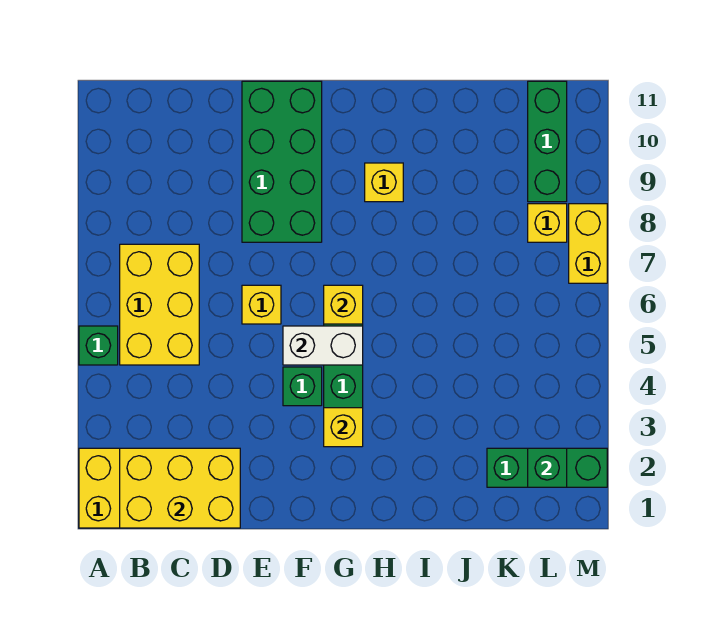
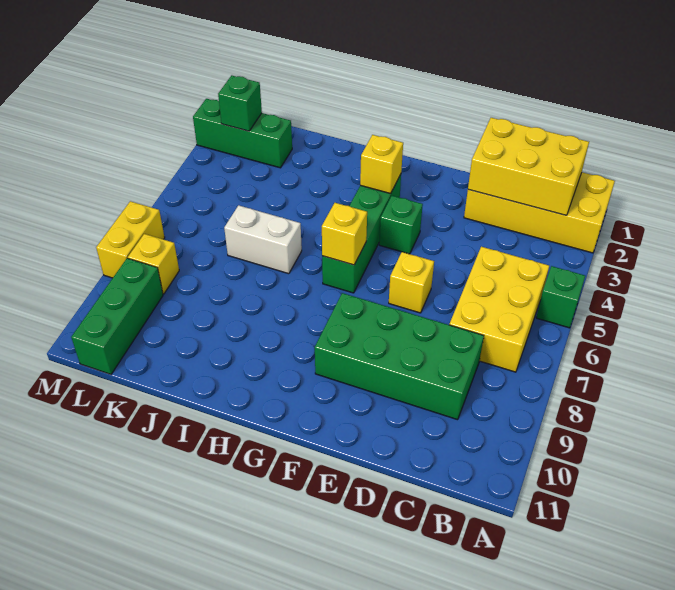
green 2x4 brick [242,81,322,242] -> green 2x4 brick turned to [315,293,484,420]
white 1x2 brick [283,326,363,365] -> white 1x2 brick moved to [224,205,302,274]
yellow 1x1 brick [365,163,403,202] -> none

